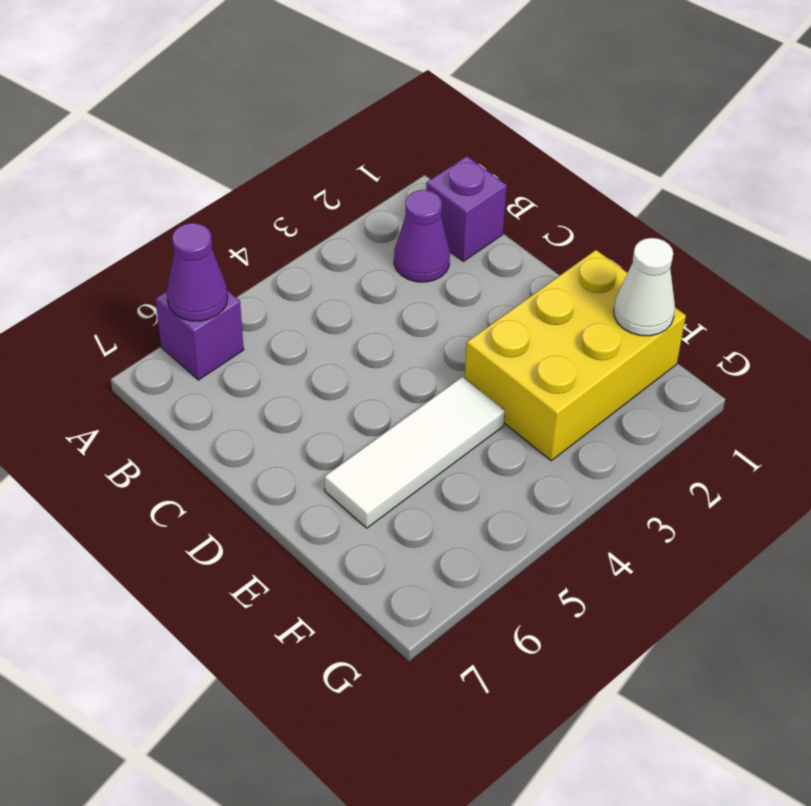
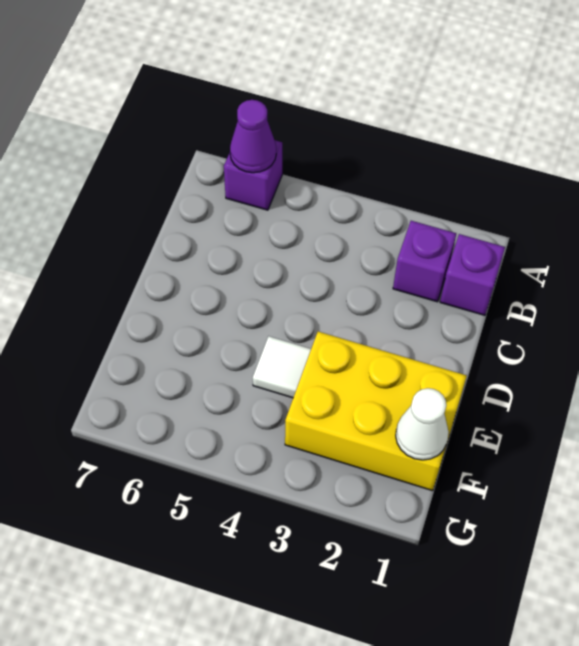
purple 1x1 cone [394,190,450,282] -> purple 1x1 brick [393,221,456,302]
white 1x3 tile [325,377,505,528] -> white 1x1 tile [253,336,311,398]

